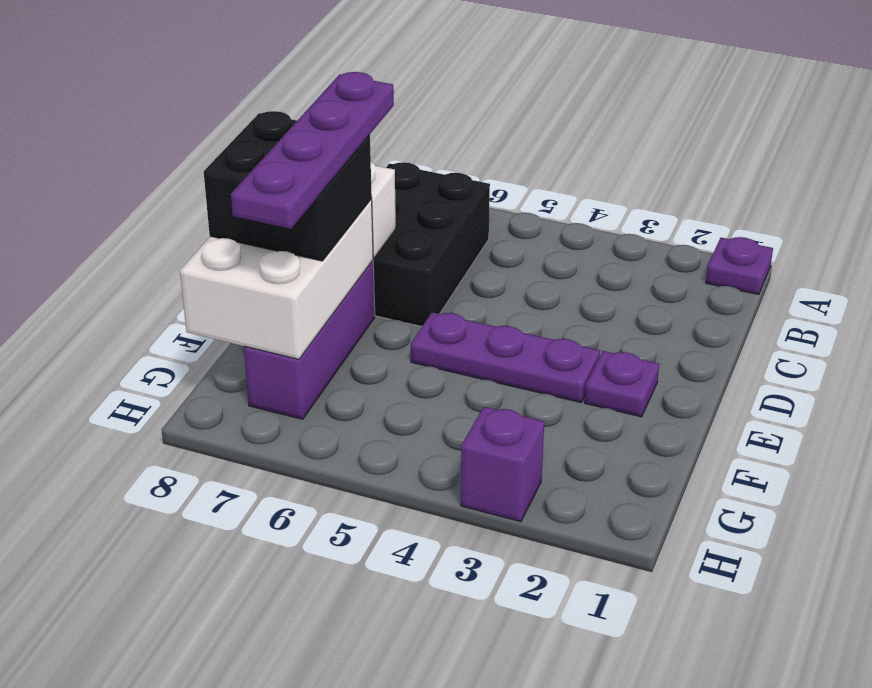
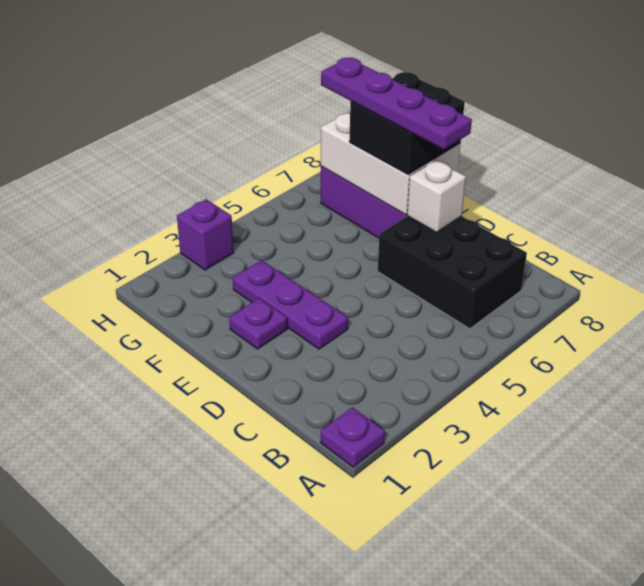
purple 1x3 plate [411,312,600,403] -> purple 1x3 plate turned to [233,260,348,349]

